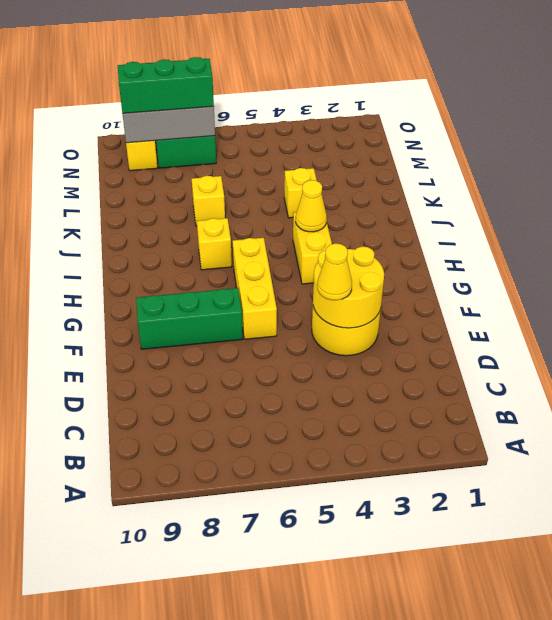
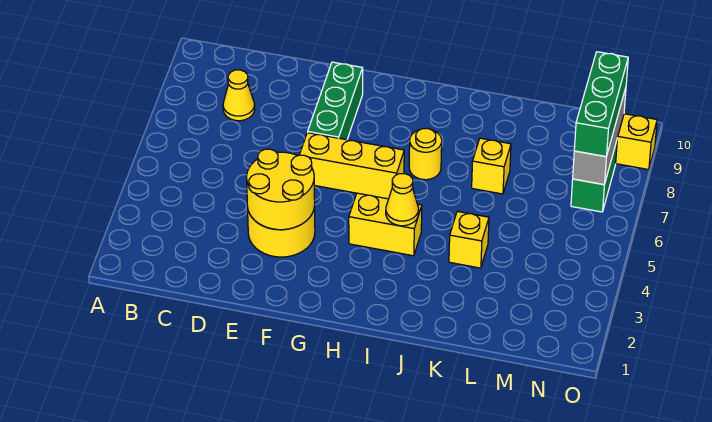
yellow 1x1 cone [317,244,352,300] -> yellow 1x1 cone moved to [223,70,255,121]
yellow 1x1 brick [197,218,232,270] -> yellow 1x1 round brick [409,128,442,180]

